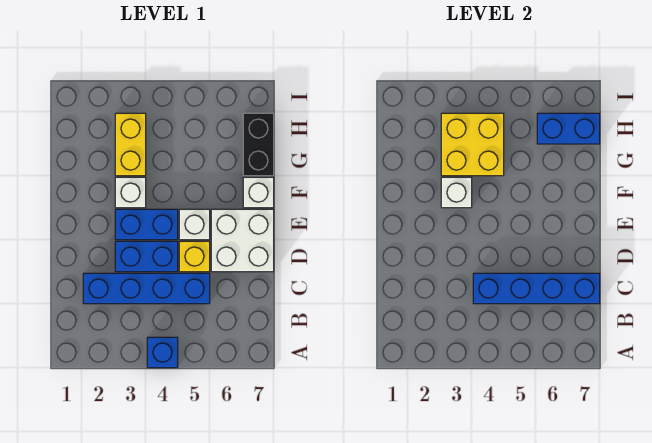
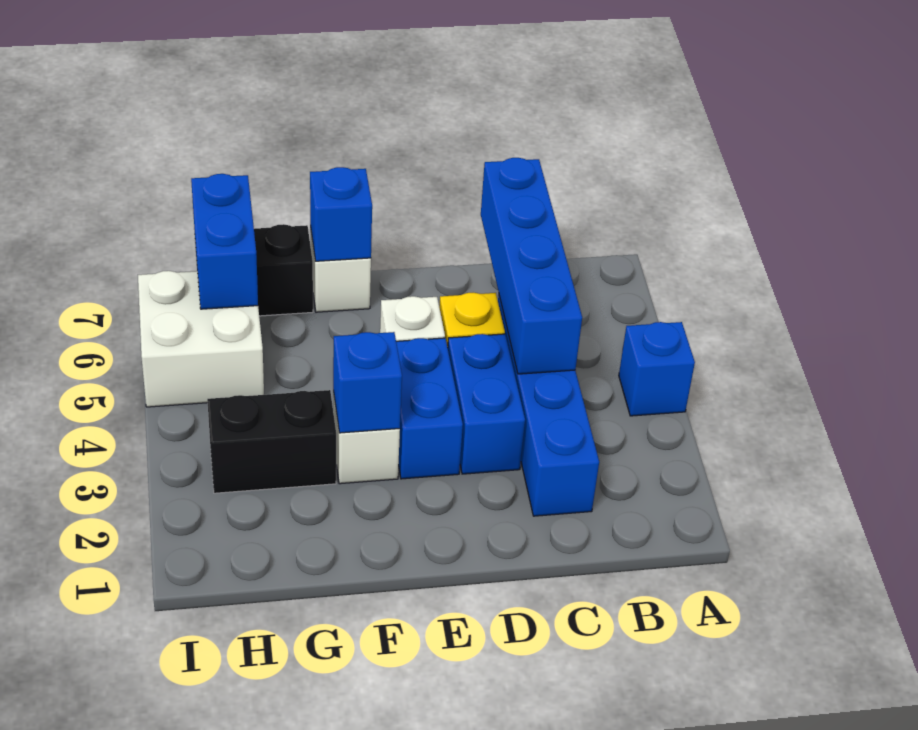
white 2x2 brick [211,209,274,272] -> white 2x2 brick moved to [138,271,264,407]
white 1x1 brick [441,177,472,208] -> blue 1x1 brick [333,332,402,433]
none -> blue 1x1 brick [310,167,372,261]
yellow 1x2 brick [115,113,146,176] -> black 1x2 brick [207,390,336,493]
yellow 2x2 brick [441,113,504,176] -> none

